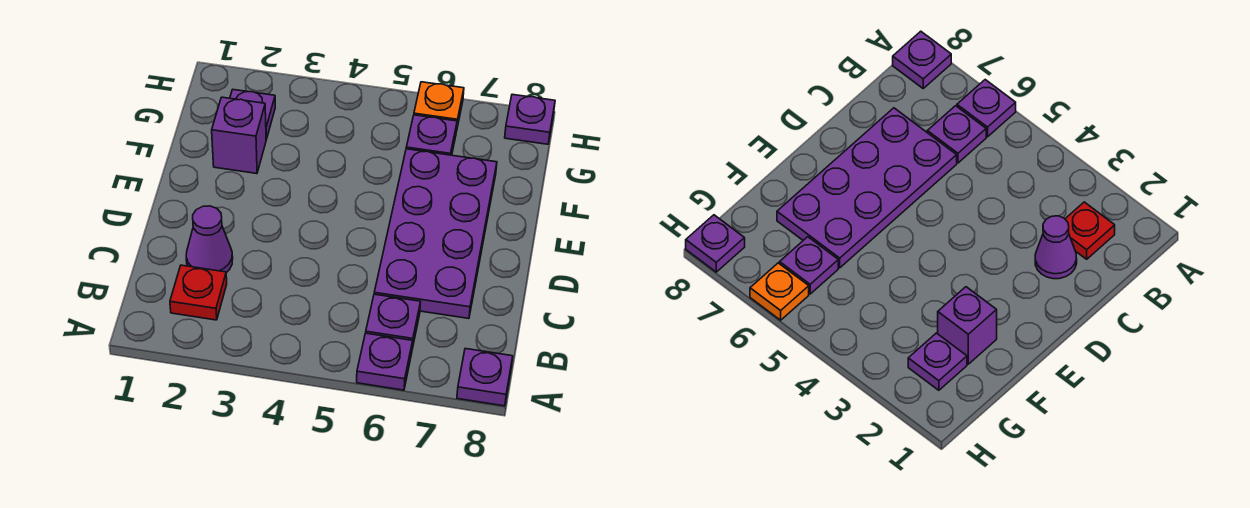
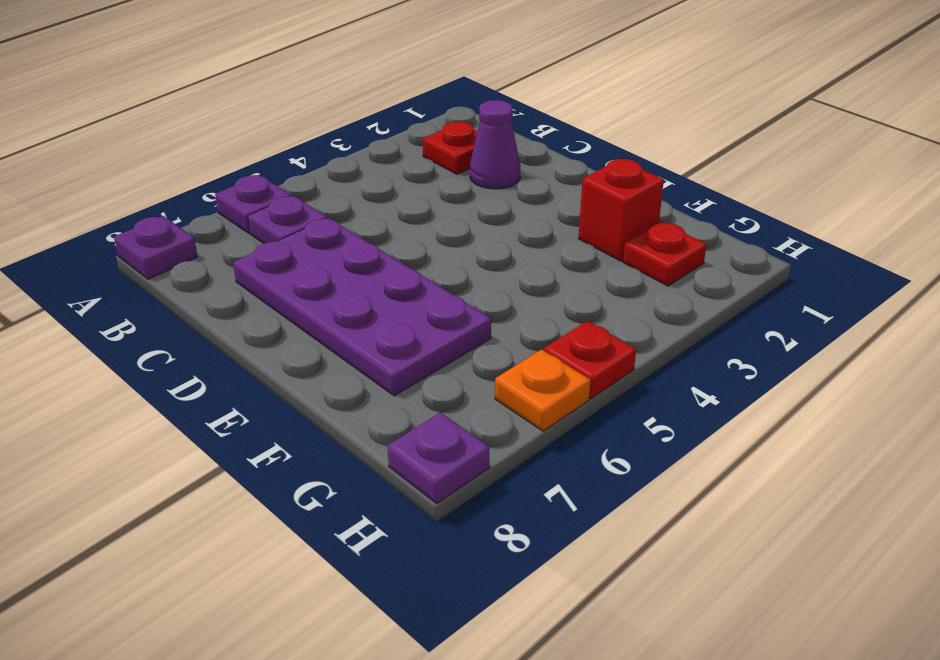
purple 1x1 brick [212,97,266,174] -> red 1x1 brick [578,159,664,261]
purple 1x1 plate [230,90,275,139] -> red 1x1 plate [623,222,707,286]
purple 1x1 plate [406,115,457,155] -> none
none -> red 1x1 plate [544,321,636,399]

